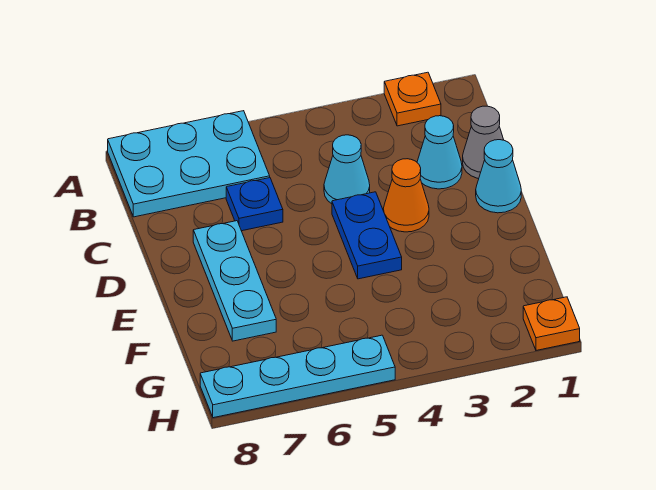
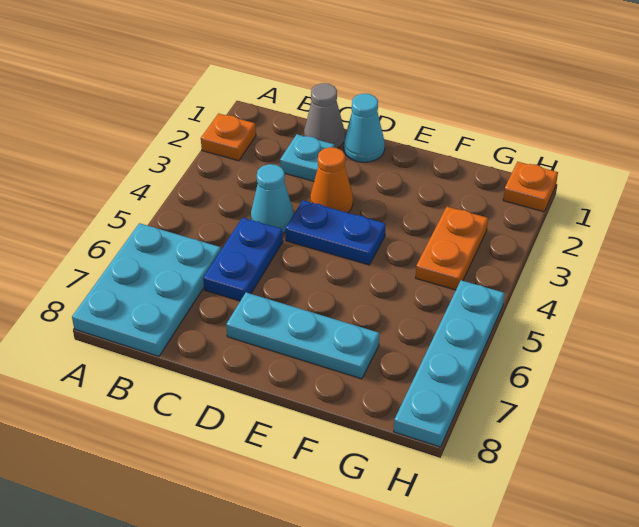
cyan 1x1 cone [417,116,462,189] -> cyan 1x1 plate [280,134,335,181]
blue 1x1 plate [226,178,283,231] -> blue 1x2 plate [203,218,283,301]
none -> orange 1x2 plate [416,207,488,290]

